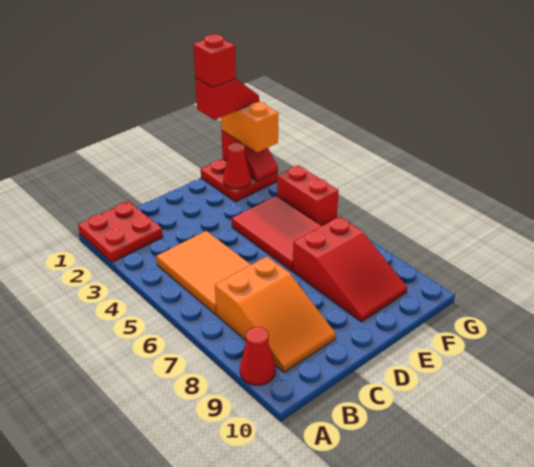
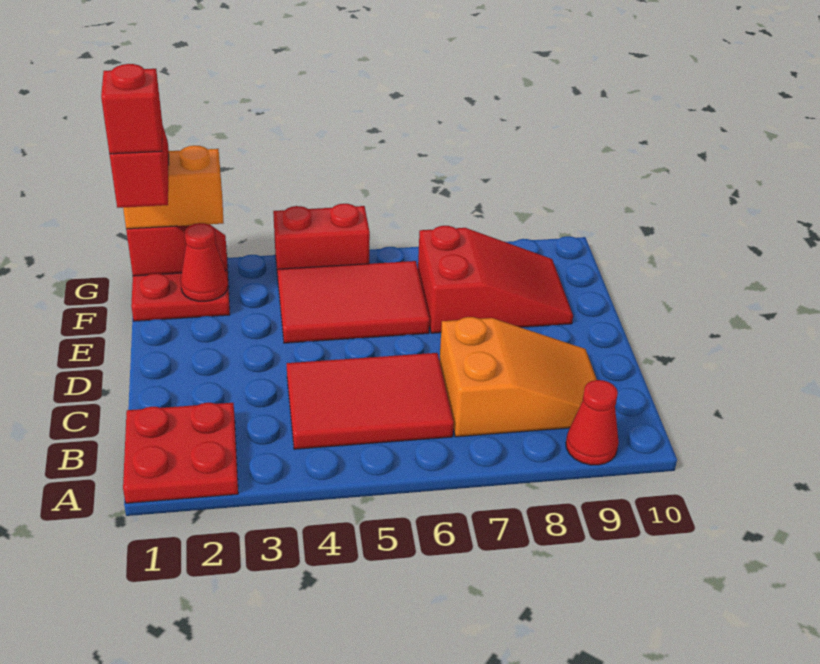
orange 2x3 tile [156,231,251,314] -> red 2x3 tile [287,353,454,449]

